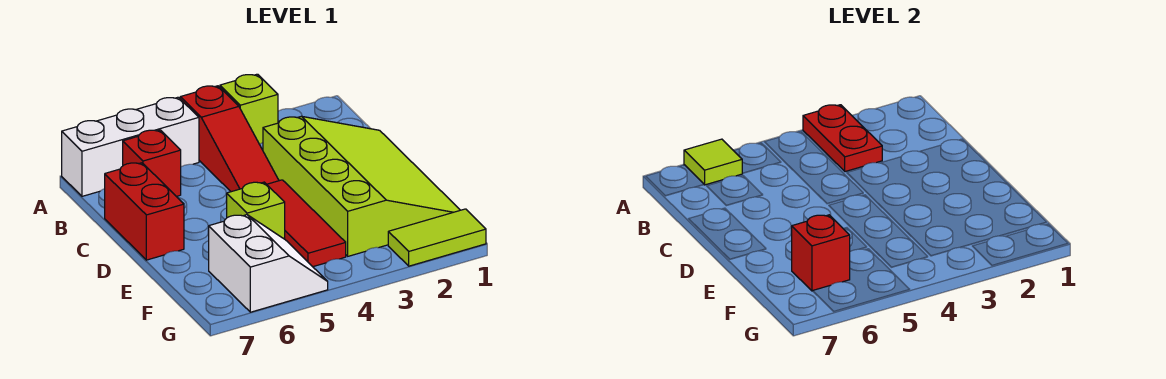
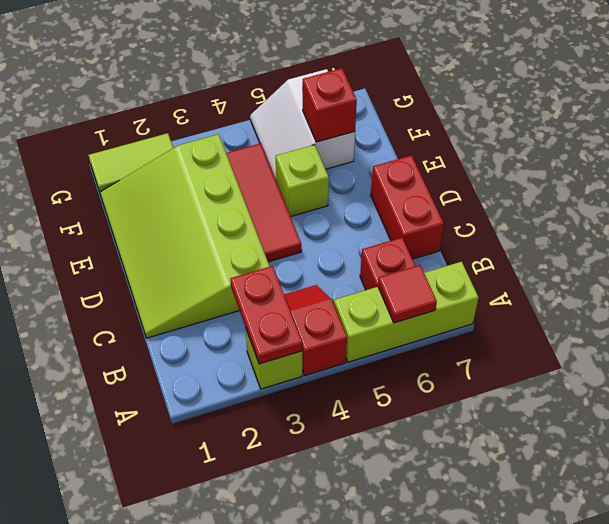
red 1x3 slope [180,86,279,192] -> red 1x2 slope [284,285,347,375]
white 1x3 brick [62,97,199,196] -> lime 1x3 brick [334,262,479,362]
lime 1x1 tile [684,139,742,185] -> red 1x1 tile [378,265,437,323]

